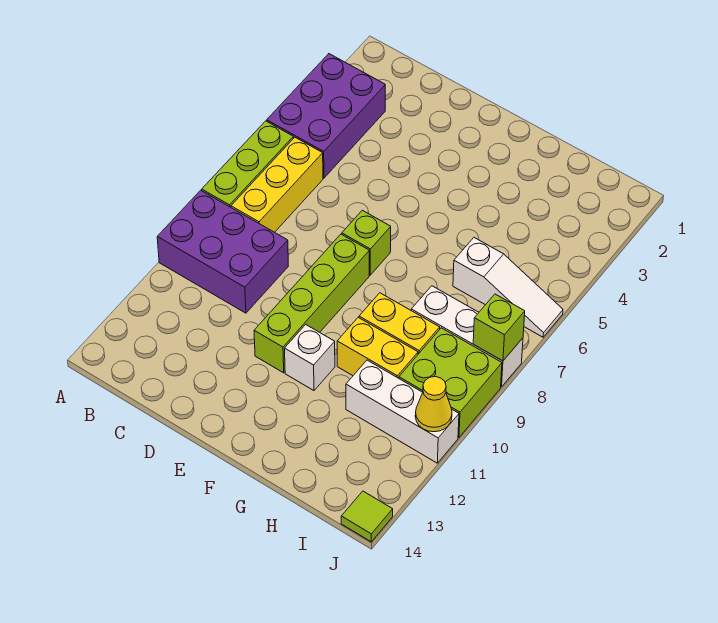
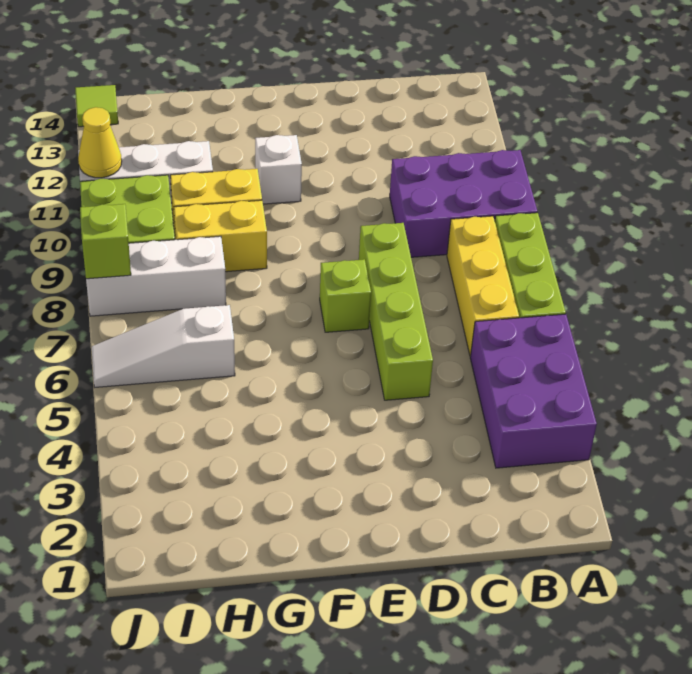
lime 1x4 brick [254,234,369,373] -> lime 1x4 brick moved to [359,223,433,400]

